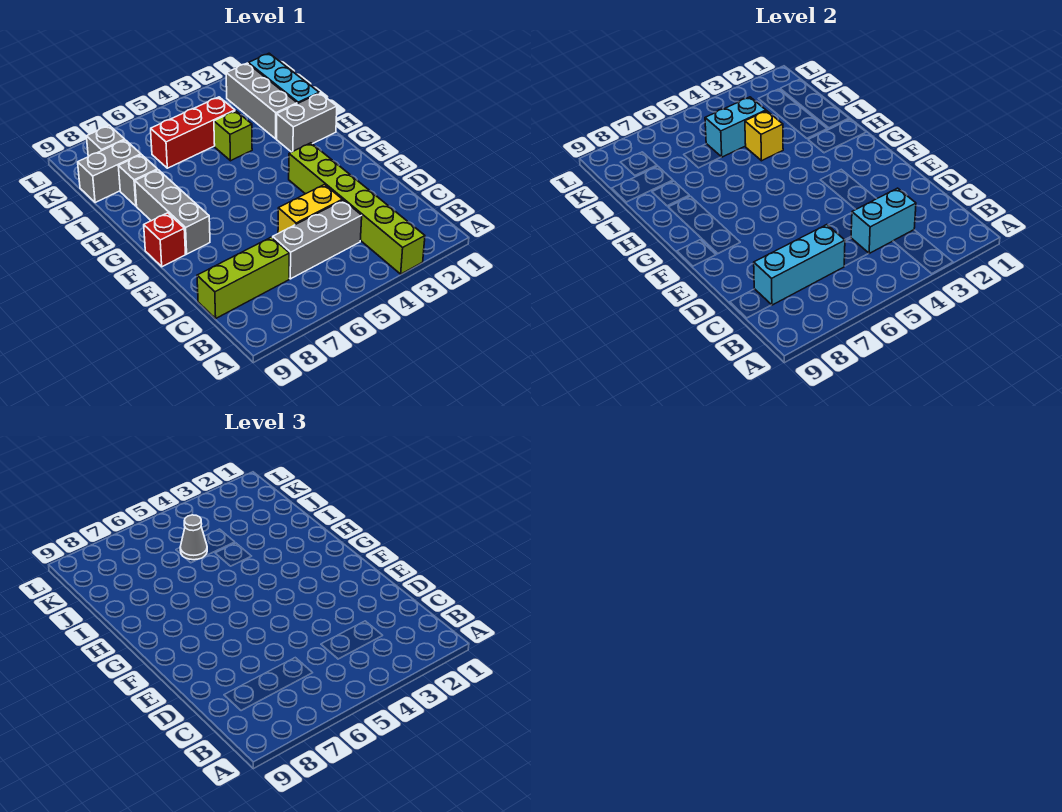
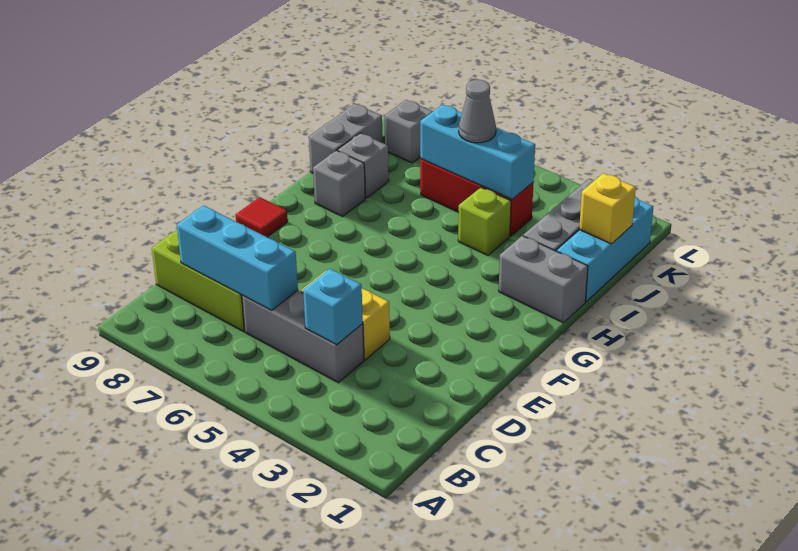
lime 1x6 brick [289,143,425,274] -> none
cyan 1x2 brick [851,188,916,253] -> cyan 1x1 brick [303,269,363,345]
grey 1x3 brick [135,170,210,254] -> grey 1x1 brick [313,151,365,217]
red 1x1 brick [144,213,186,267] -> red 1x1 tile [235,197,288,237]
yellow 1x1 brick [745,111,783,161] -> yellow 1x1 brick moved to [579,173,636,244]
cyan 1x2 brick [705,97,766,157] -> cyan 1x3 brick [420,105,535,199]
grey 1x2 brick [78,140,141,203] -> grey 1x2 brick turned to [309,104,383,173]

